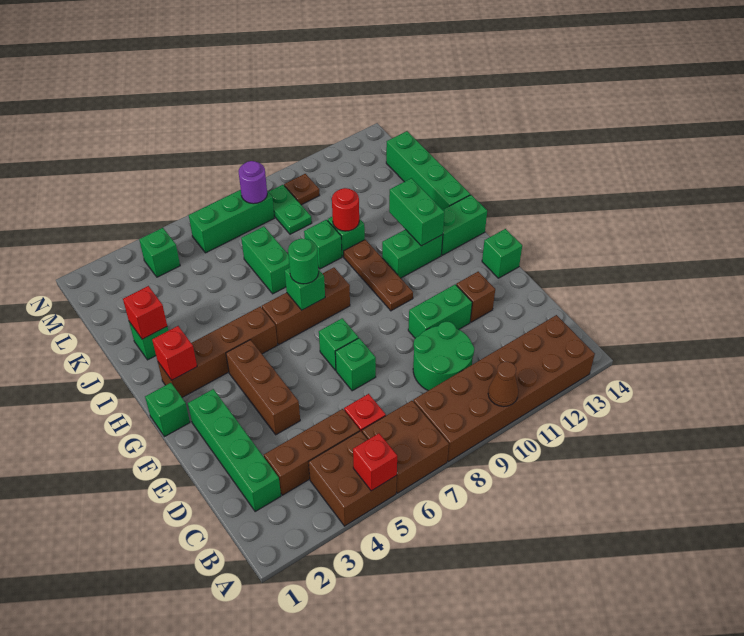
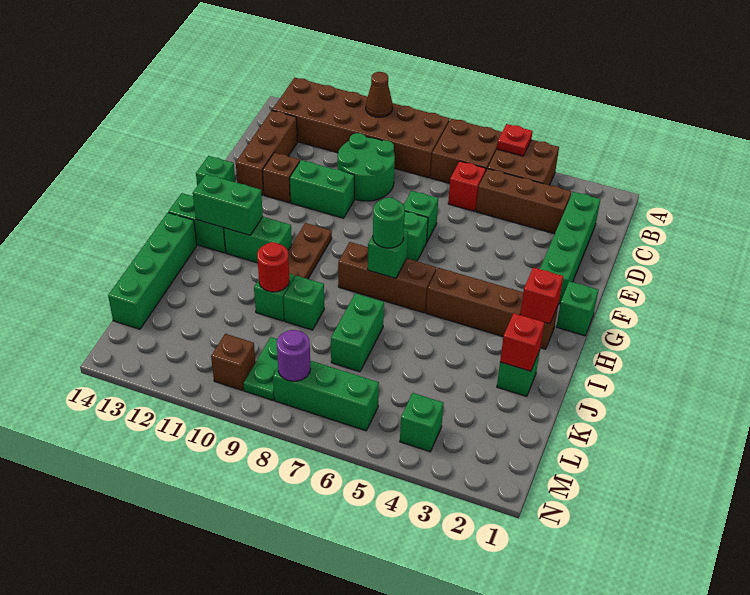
red 1x1 brick [353,433,397,491] -> red 1x1 plate [497,124,532,156]
brown 1x3 brick [226,340,300,435] -> brown 1x3 brick moved to [236,111,297,195]
green 1x2 brick [389,178,444,246] -> green 1x2 brick turned to [193,174,263,235]
brown 1x1 plate [284,174,320,205] -> brown 1x1 brick [211,334,255,391]

